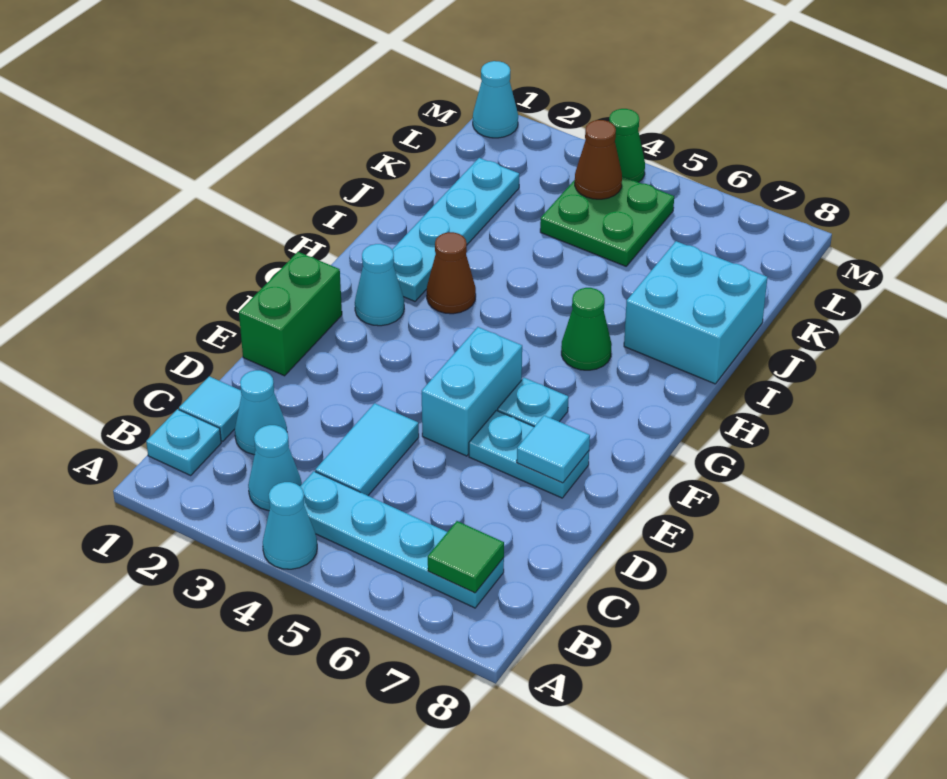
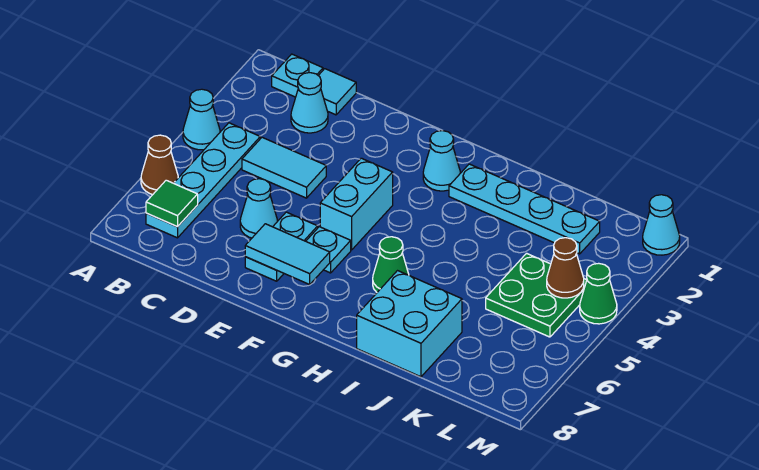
cyan 1x1 cone [248,425,302,511] -> cyan 1x1 cone moved to [240,179,277,238]
green 1x2 brick [239,252,342,376] -> none
cyan 1x2 brick [422,327,522,456] -> cyan 1x2 brick turned to [320,158,393,250]
cyan 1x1 tile [517,415,590,483] -> cyan 1x2 tile [245,224,330,284]
brown 1x1 cone [427,232,476,314] -> brown 1x1 cone moved to [141,135,178,195]

